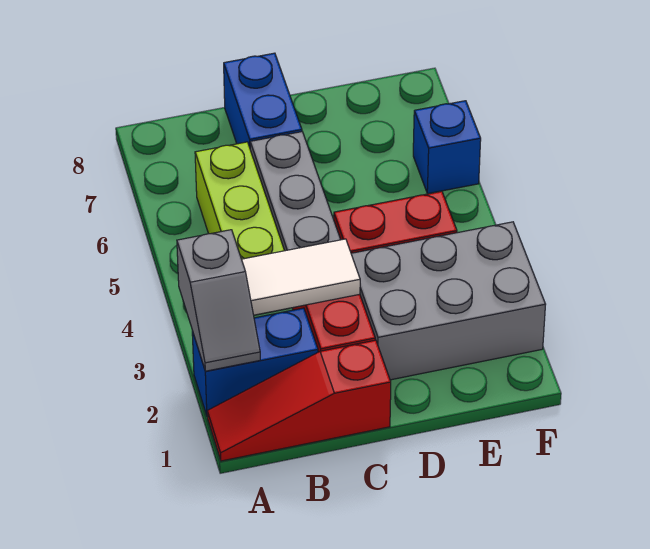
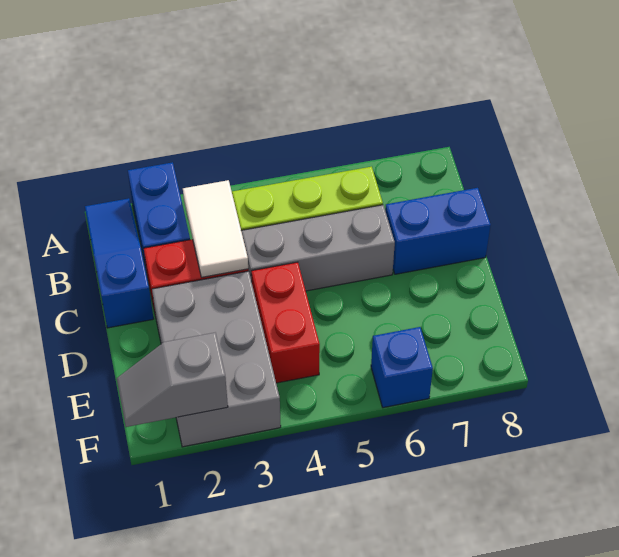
red 1x3 slope [207,340,391,461] -> blue 1x3 slope [85,198,154,328]
grey 1x2 slope [177,230,260,371] -> grey 1x2 slope moved to [117,333,228,427]

